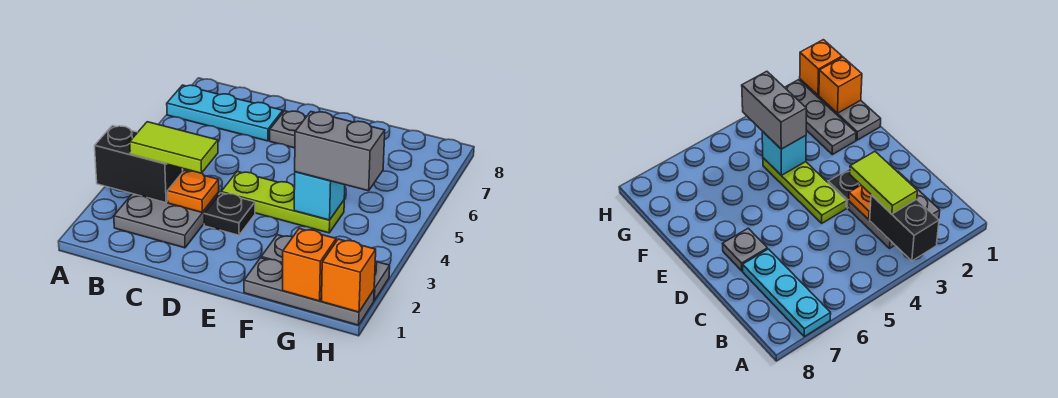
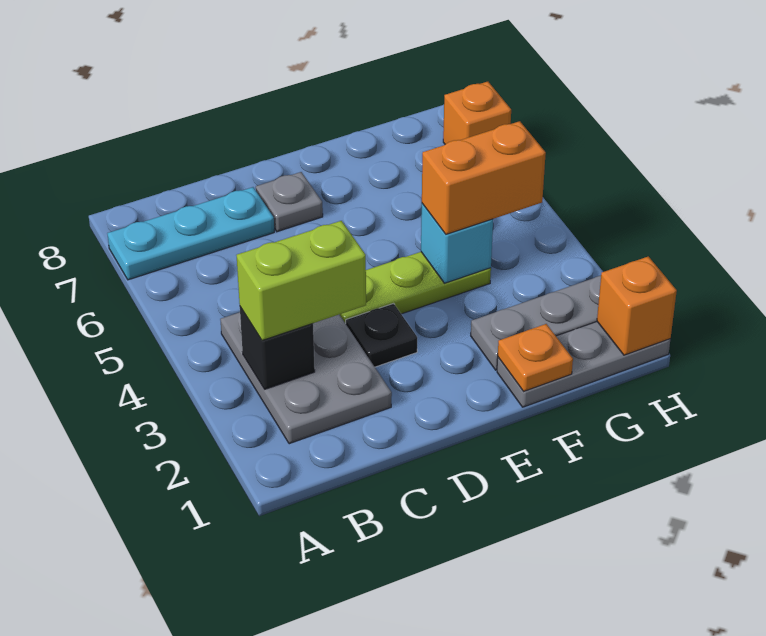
black 1x2 brick [95,126,183,203] -> black 1x1 brick [240,307,315,389]
grey 2x2 plate [114,193,219,248] -> grey 2x3 plate [220,312,392,444]
lime 1x2 tile [130,122,218,173] -> lime 1x2 brick [236,221,366,340]
orange 1x1 plate [168,170,219,212] -> orange 1x1 plate moved to [498,324,573,391]
grey 1x2 brick [295,112,385,191] -> orange 1x2 brick [422,121,546,234]
orange 1x1 brick [283,229,336,301] -> orange 1x1 brick moved to [443,82,511,144]

